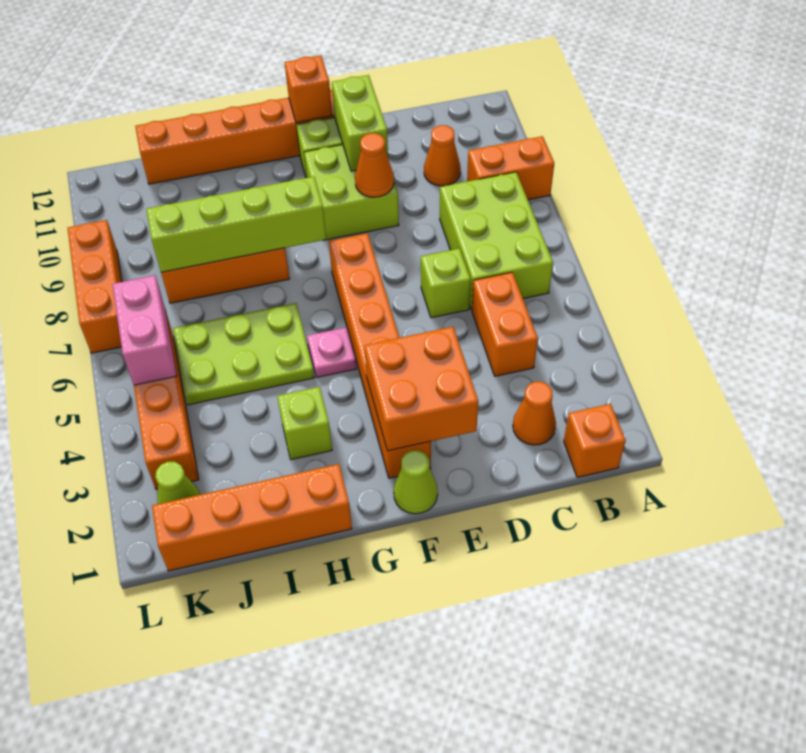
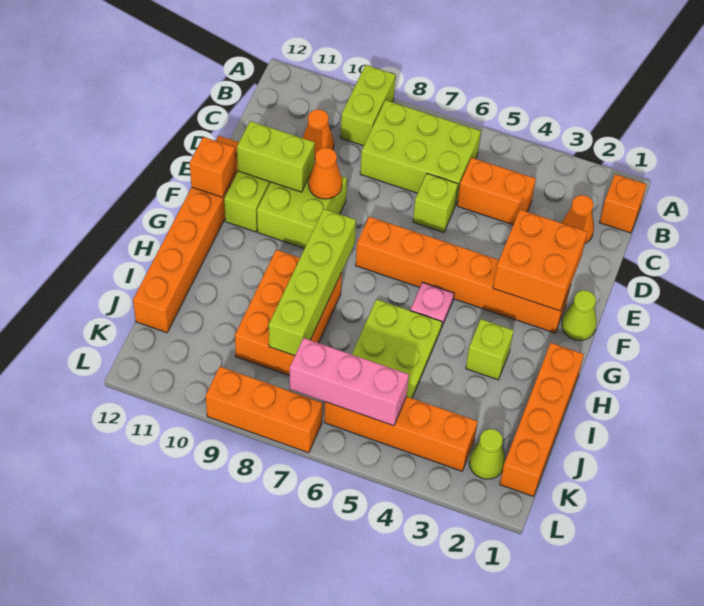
orange 1x2 brick [467,136,554,200] -> lime 1x2 brick [341,65,396,146]
pink 1x2 brick [112,275,177,385] -> pink 1x3 brick [290,338,409,426]

